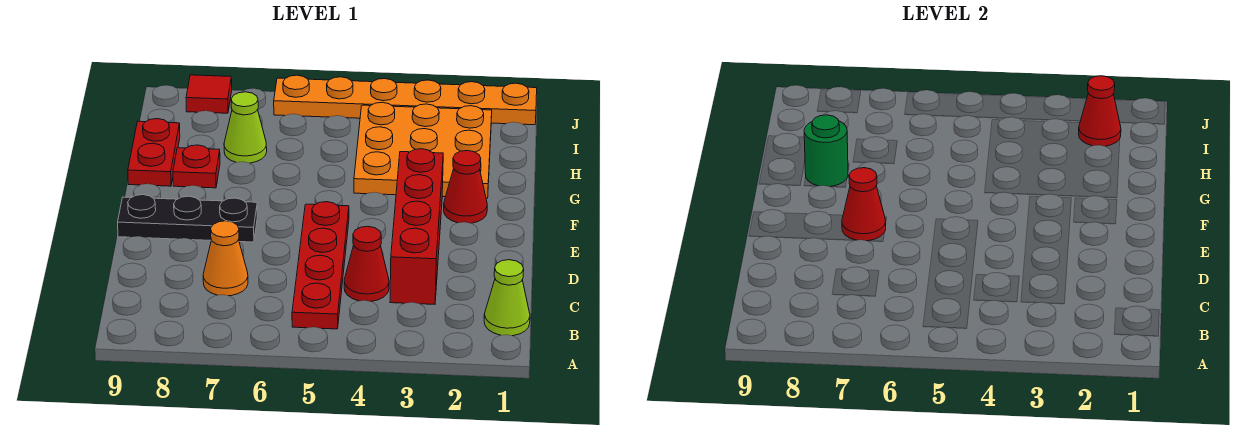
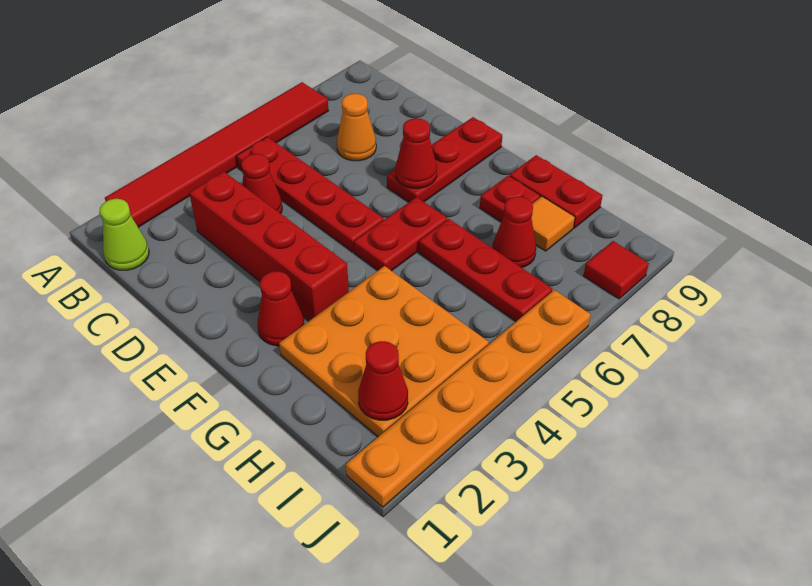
none -> red 1x6 tile [105,82,328,227]
black 1x3 plate [118,195,257,242] -> red 1x3 plate [387,117,502,202]
none -> red 1x2 plate [354,197,447,271]
none -> red 1x3 plate [419,219,552,321]
green 1x1 round brick [804,115,848,187] -> none
lime 1x1 cone [224,92,267,163] -> red 1x1 cone [492,197,536,268]
none -> orange 1x1 tile [531,197,575,251]

